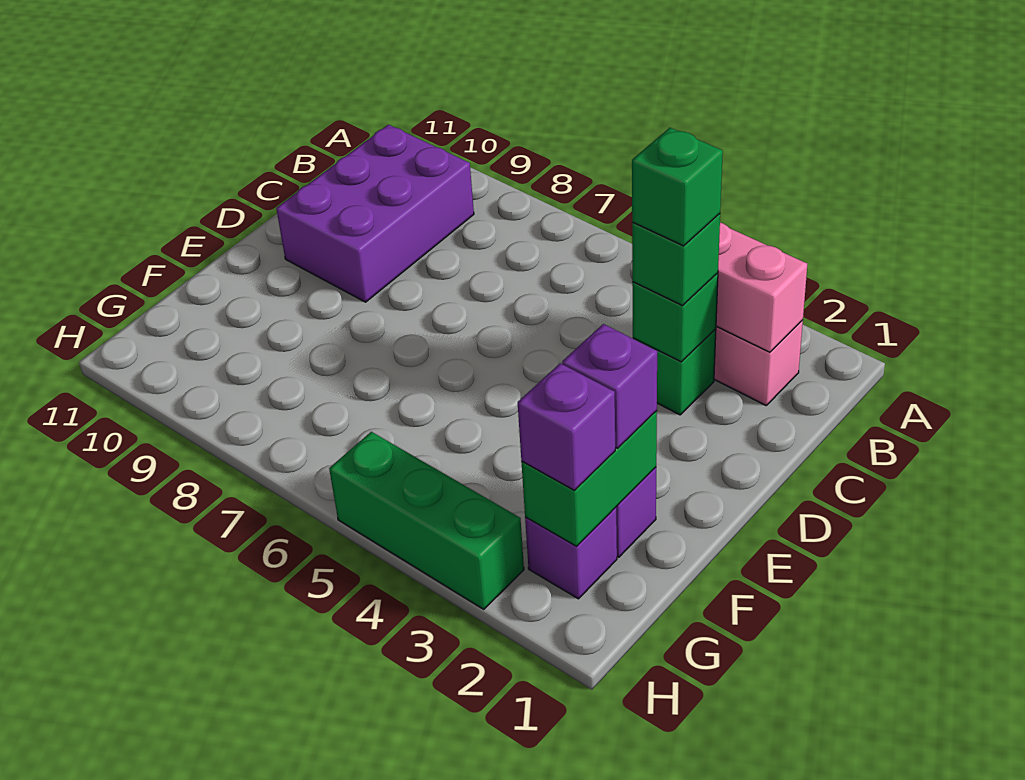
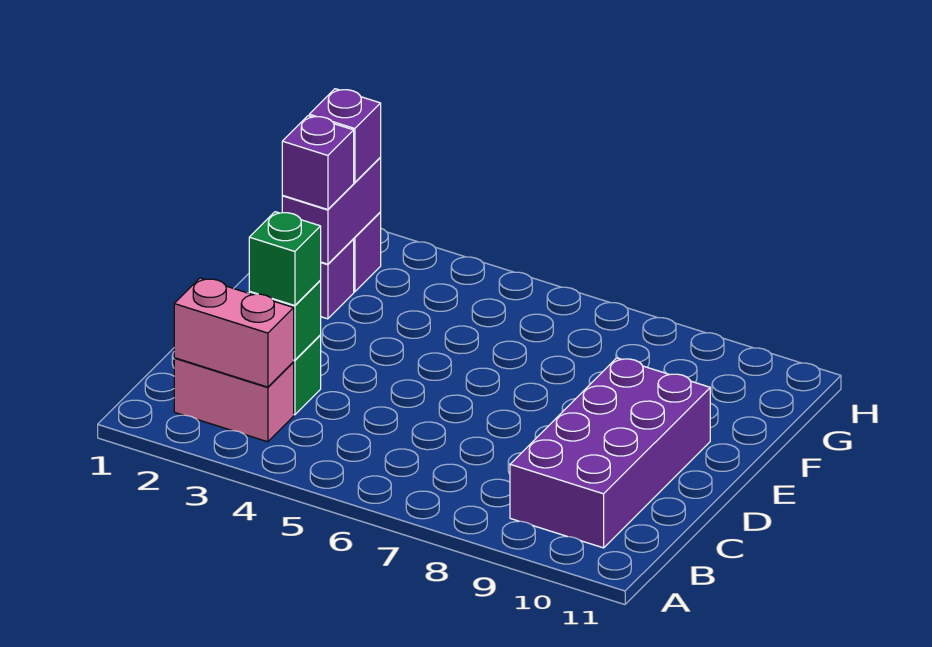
purple 2x3 brick [276,125,474,302] -> purple 2x4 brick [510,358,710,548]
green 1x1 brick [632,128,723,246] -> none
green 1x2 brick [521,411,657,546] -> purple 1x2 brick [282,158,381,264]
green 1x3 brick [329,432,524,609] -> none

